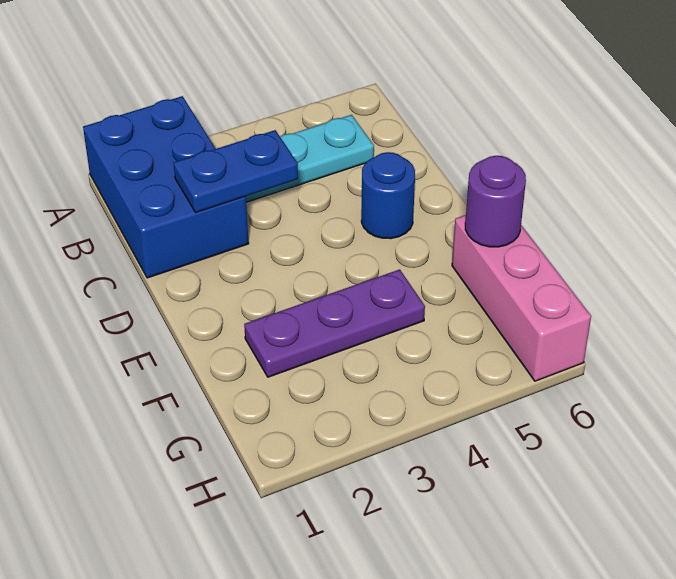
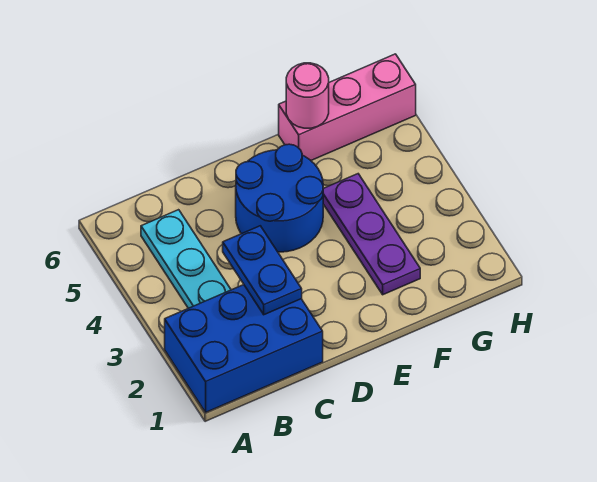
blue 1x1 round brick [361,152,415,239] -> blue 2x2 round brick [236,144,323,252]
purple 1x1 round brick [465,156,526,247] -> pink 1x1 round brick [286,63,329,128]

